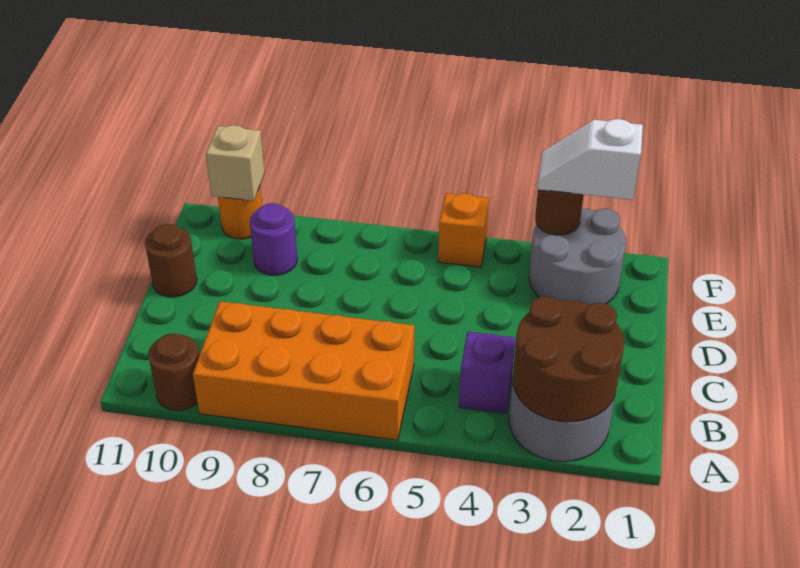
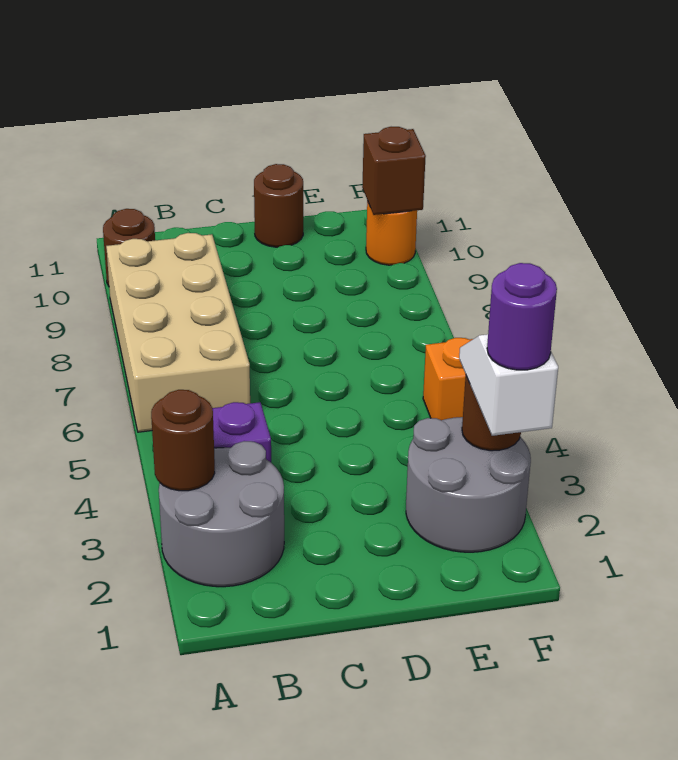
brown 2x2 round brick [513,296,624,422] -> brown 1x1 round brick [151,390,215,491]
orange 2x4 brick [193,301,414,440] -> tan 2x4 brick [106,233,250,432]
purple 1x1 round brick [250,203,297,275] -> purple 1x1 round brick moved to [487,263,557,370]
tan 1x1 brick [206,125,264,201] -> brown 1x1 brick [362,127,426,215]

